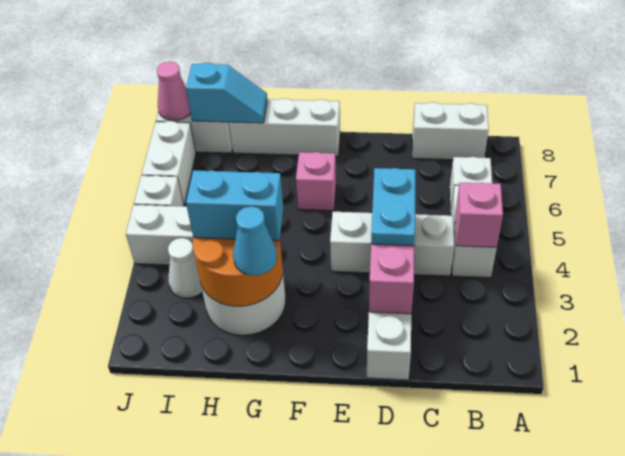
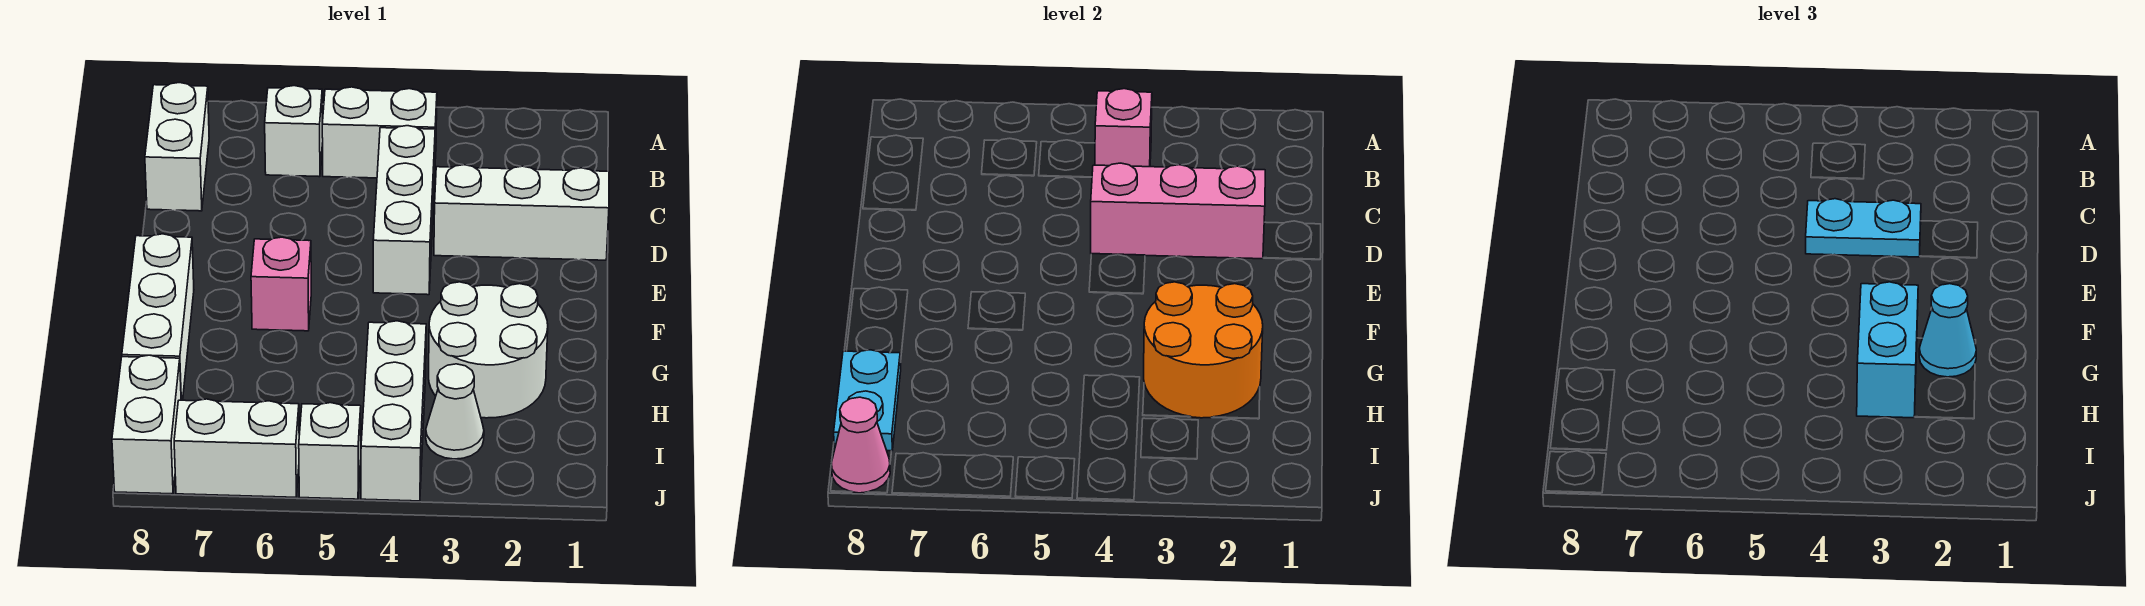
cyan 1x2 slope [186,63,267,123] -> cyan 1x2 plate [834,350,901,451]

